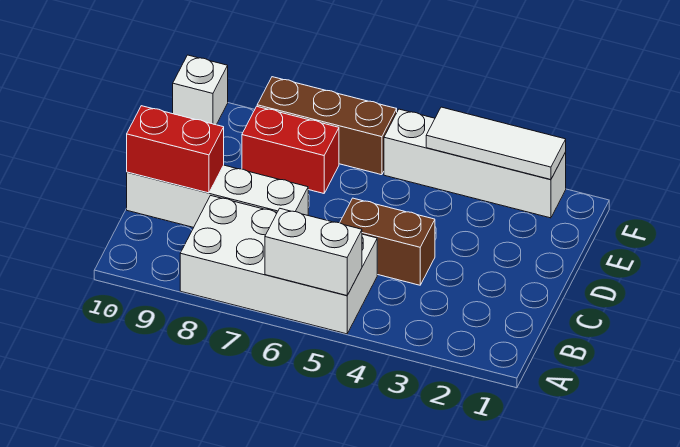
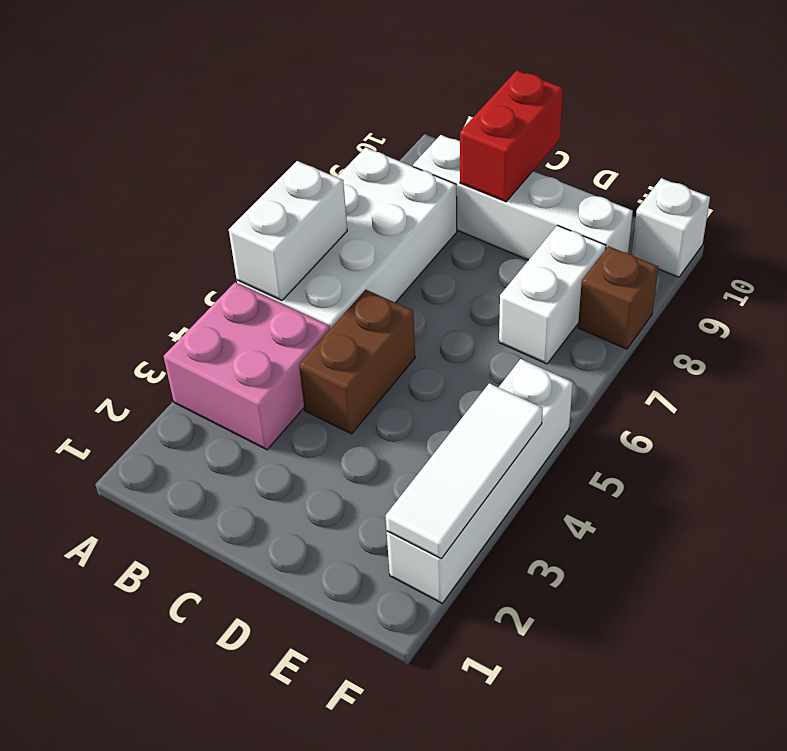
none -> pink 2x2 brick [164,282,330,450]
white 1x4 brick [127,165,308,227] -> white 1x4 brick turned to [413,135,633,260]
red 1x2 brick [242,107,339,193] -> white 1x2 brick [499,225,606,364]
brown 1x3 brick [257,77,397,175] -> brown 1x1 brick [578,246,658,349]

